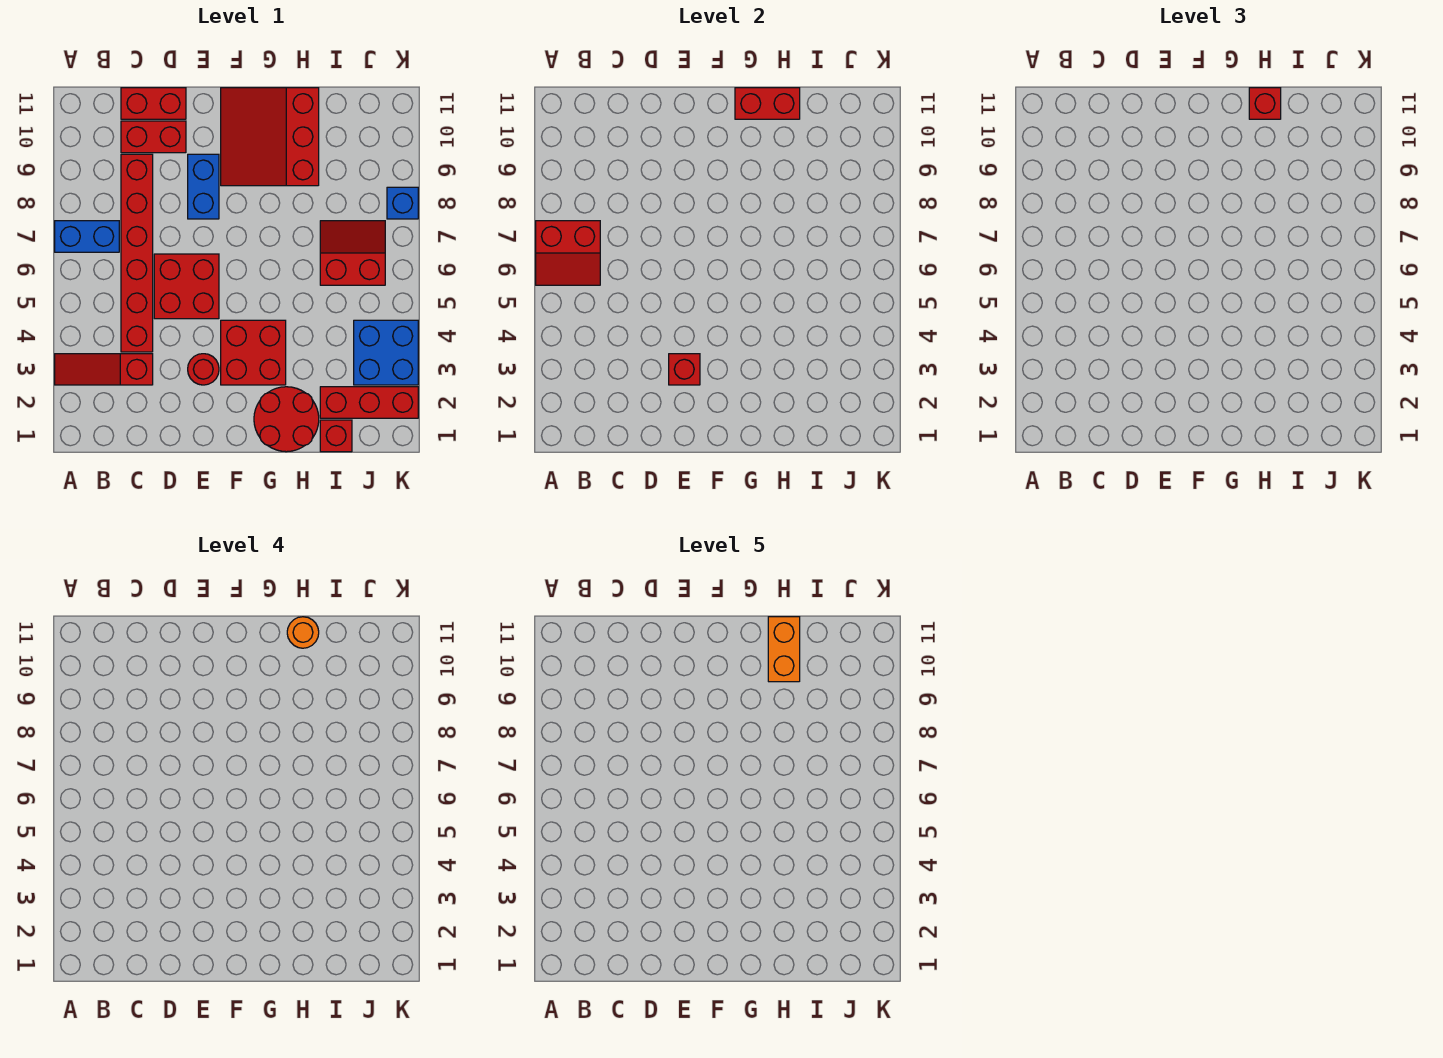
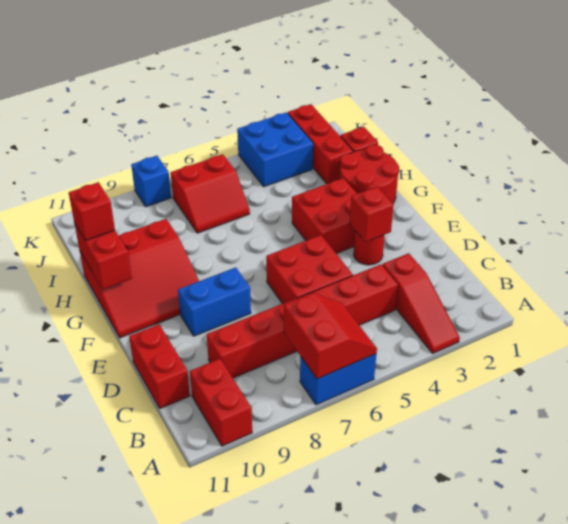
blue 1x2 brick [55,221,119,252] -> blue 1x2 brick turned to [300,354,376,405]
red 1x2 brick [121,121,186,153] -> red 1x2 brick moved to [190,359,252,446]
orange 1x2 brick [768,617,800,682] -> none
orange 1x1 round brick [287,617,319,648] -> none
red 2x2 slope [320,221,385,285] -> red 2x2 slope turned to [171,154,250,233]

